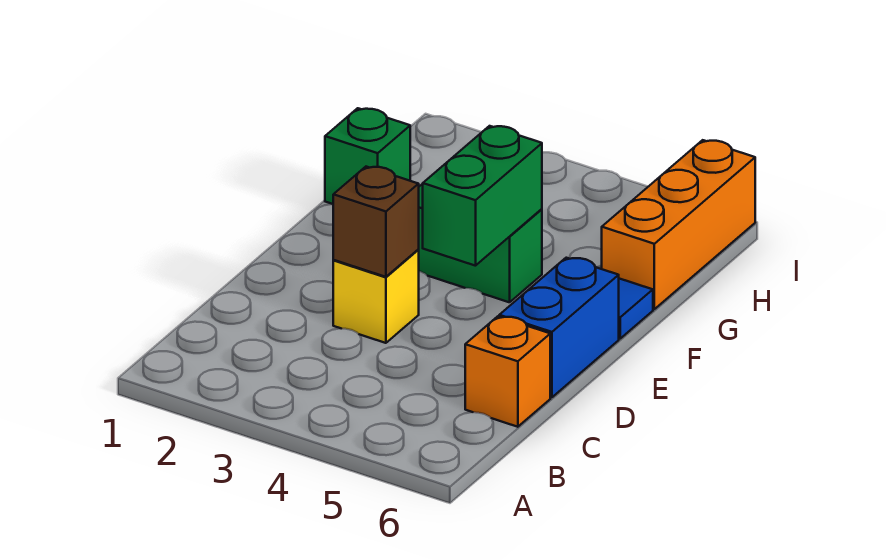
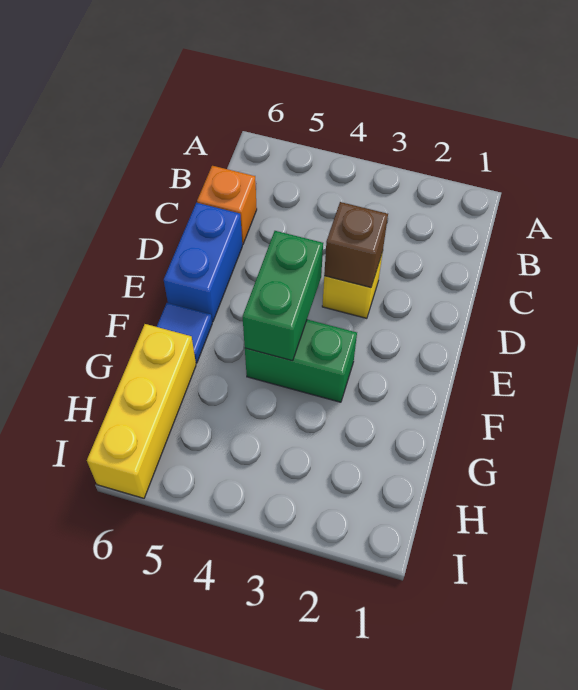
green 1x1 brick [325,108,410,204] -> none
orange 1x3 brick [602,140,755,309] -> yellow 1x3 brick [87,324,196,498]

